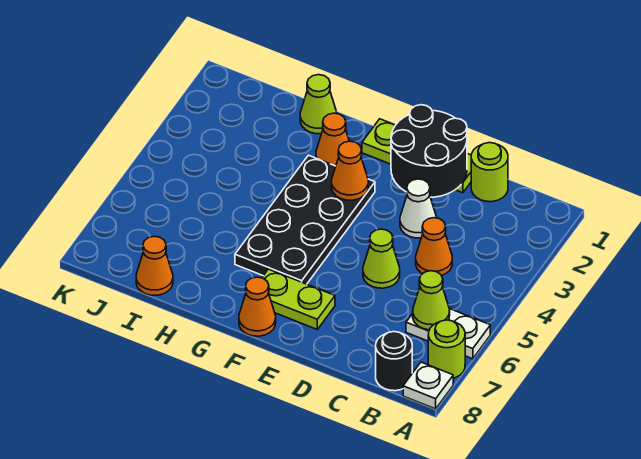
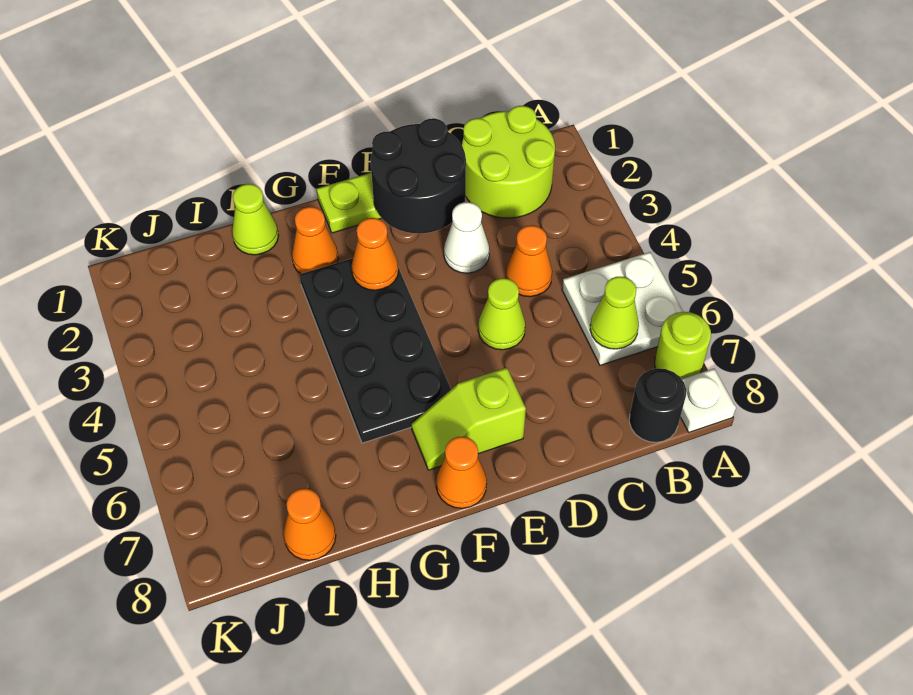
white 1x2 plate [406,309,490,359] -> white 2x2 plate [562,252,683,365]
lime 1x1 round brick [471,143,508,202] -> lime 2x2 round brick [462,106,555,218]
lime 1x2 plate [262,269,335,329] -> lime 1x2 slope [411,368,526,470]

